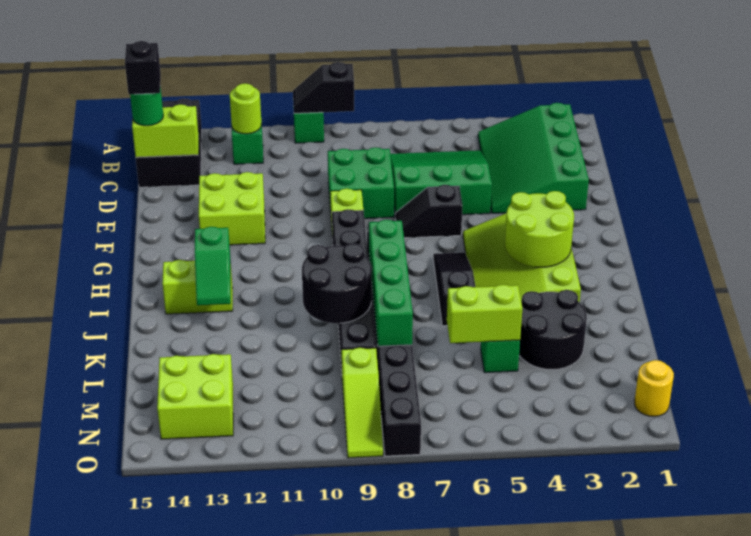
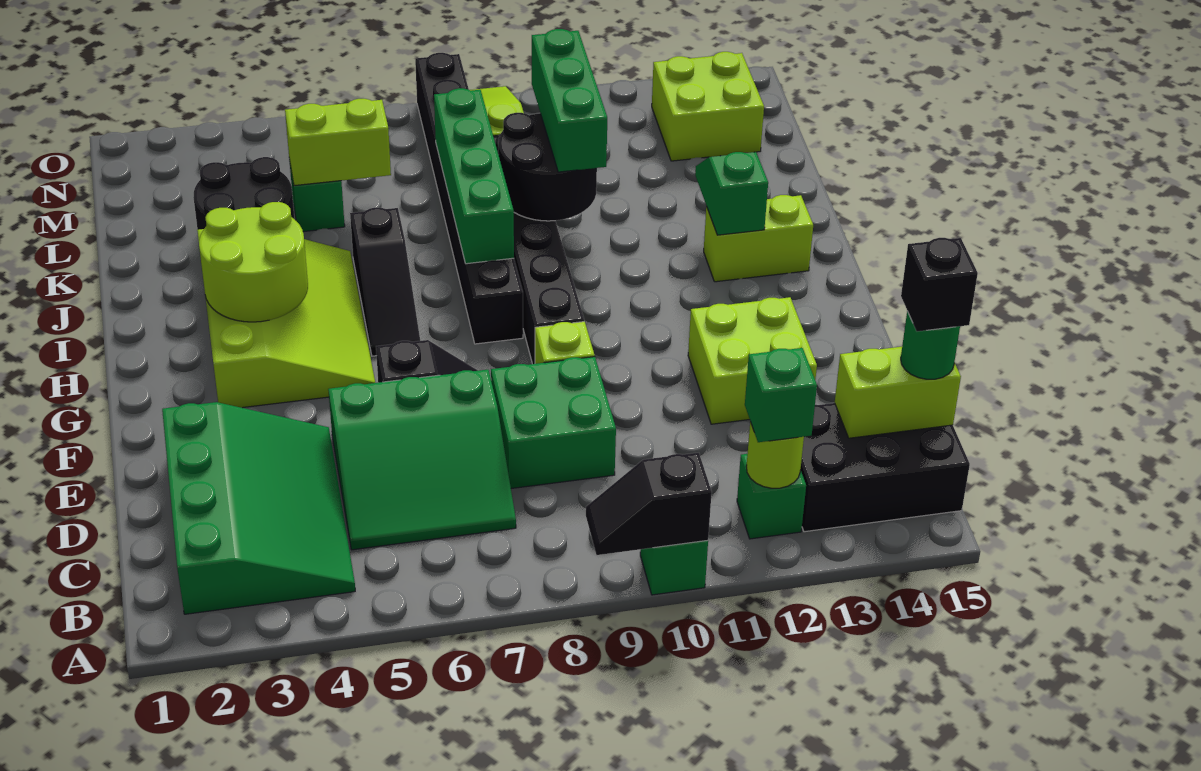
black 1x2 slope [293,62,354,113] -> black 1x2 slope turned to [586,453,712,555]
black 2x3 brick [136,98,202,187] -> black 2x3 brick turned to [801,403,970,532]
none -> green 1x1 brick [745,348,817,442]
none -> green 1x3 brick [532,29,607,172]
yellow 1x1 round brick [635,360,674,417] -> none

